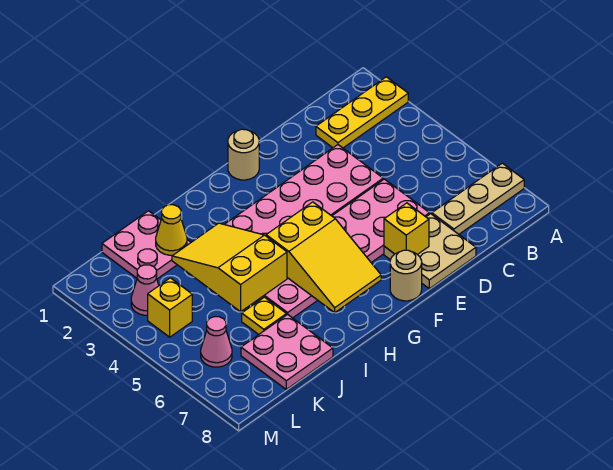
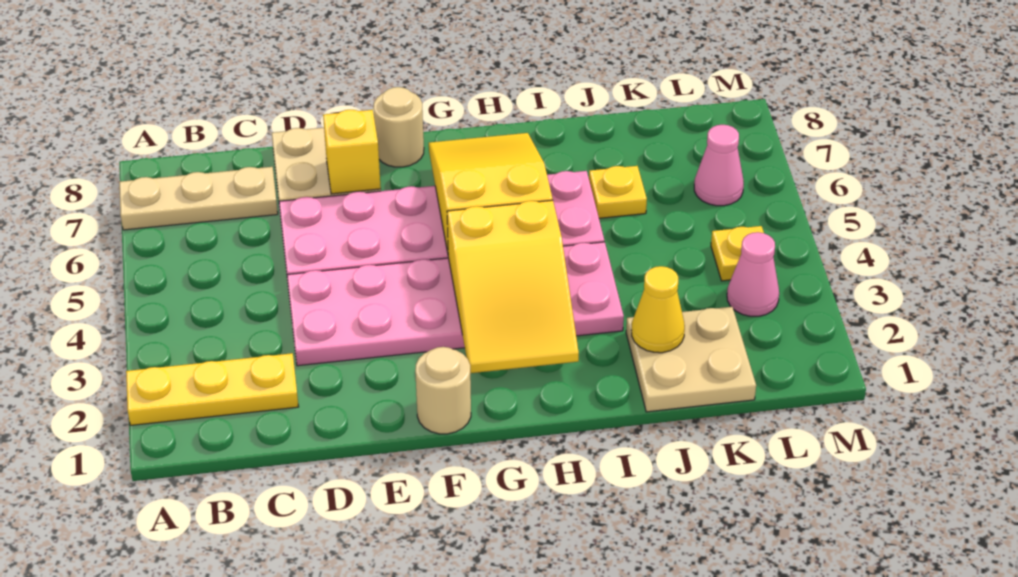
yellow 2x3 slope [172,223,287,312] -> yellow 2x3 slope moved to [447,200,579,373]
pink 2x2 plate [102,211,191,279] -> tan 2x2 plate [626,307,756,412]
pink 2x2 plate [241,314,333,389] -> none
yellow 1x1 brick [148,278,192,337] -> yellow 1x1 plate [711,226,764,281]

